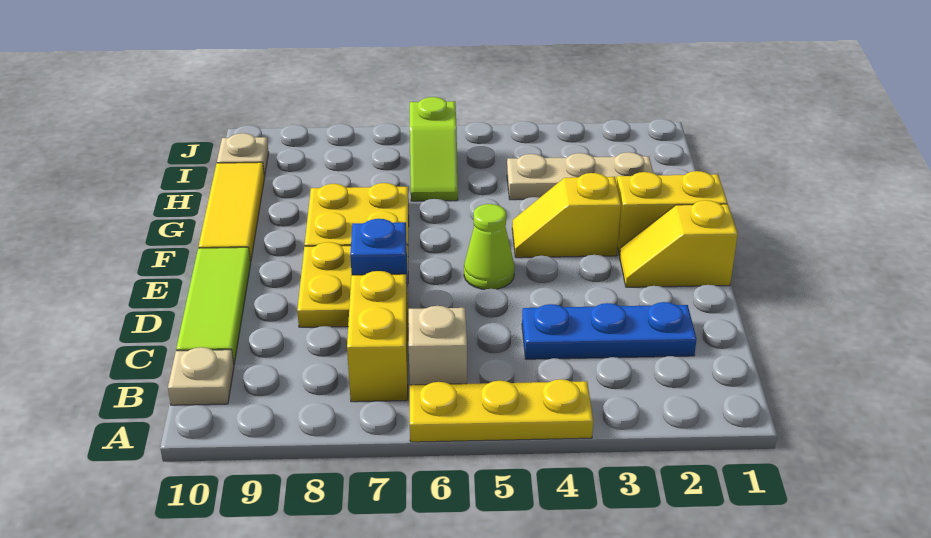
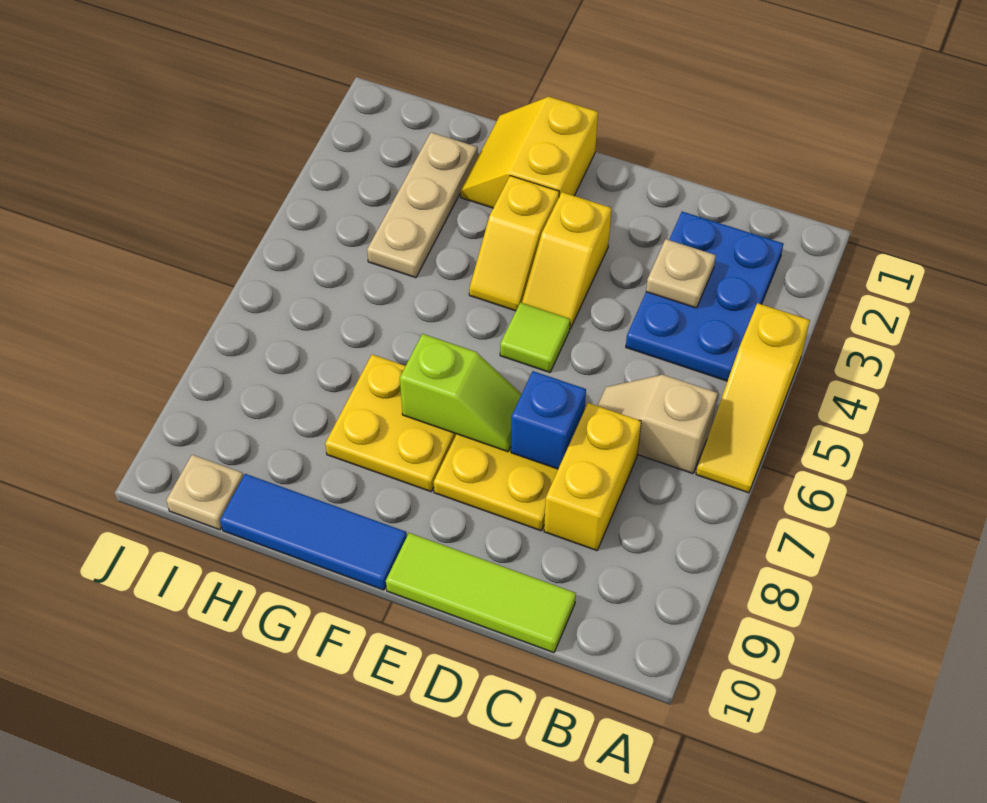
yellow 1x3 plate [410,379,593,442] -> yellow 1x3 slope [696,303,810,493]
yellow 1x2 brick [347,271,408,402] -> yellow 1x2 brick turned to [544,403,641,551]
tan 1x1 plate [168,347,234,405] -> tan 1x1 plate moved to [646,239,716,308]
blue 1x3 plate [522,302,697,359] -> blue 2x3 plate [626,212,783,381]
yellow 1x2 slope [620,200,738,287] -> yellow 1x2 slope moved to [522,192,611,329]
lime 1x1 cone [464,204,515,290] -> lime 1x1 tile [500,302,570,372]
yellow 1x3 tile [199,162,264,262] -> blue 1x3 tile [220,474,407,590]
lime 1x2 slope [410,97,458,201] -> lime 1x2 slope moved to [400,334,522,452]

